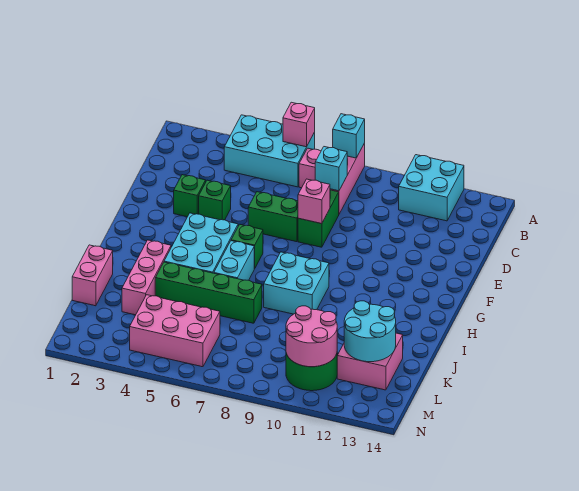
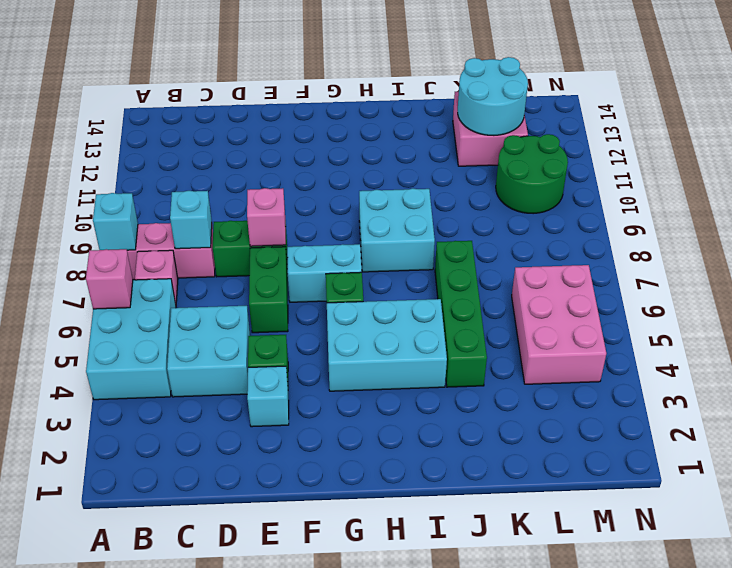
cyan 2x2 brick [399,155,464,221] -> cyan 2x2 brick moved to [167,306,250,397]
green 1x1 brick [174,175,206,217] -> cyan 1x1 brick [247,366,289,427]
cyan 1x2 brick [214,241,255,280] -> cyan 1x2 brick moved to [287,244,362,302]
pink 1x3 brick [122,240,171,315] -> none
pink 1x2 brick [72,245,113,306] -> none
pink 2x2 round brick [286,306,337,367] -> none

